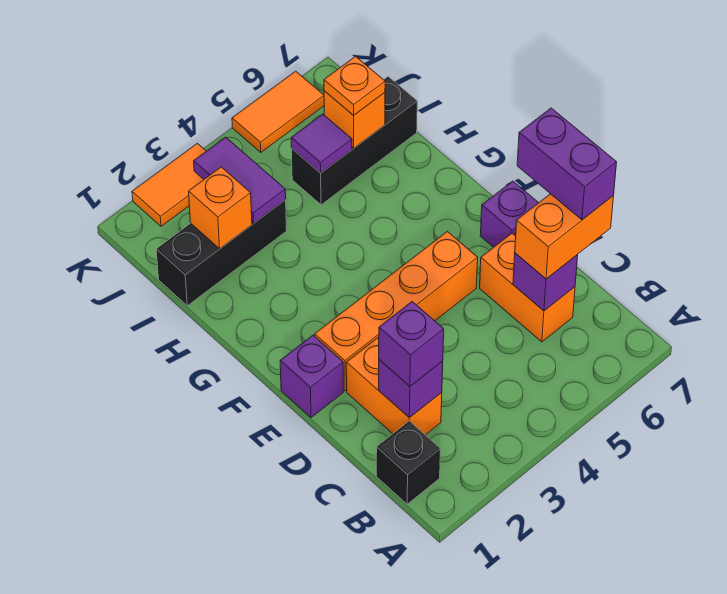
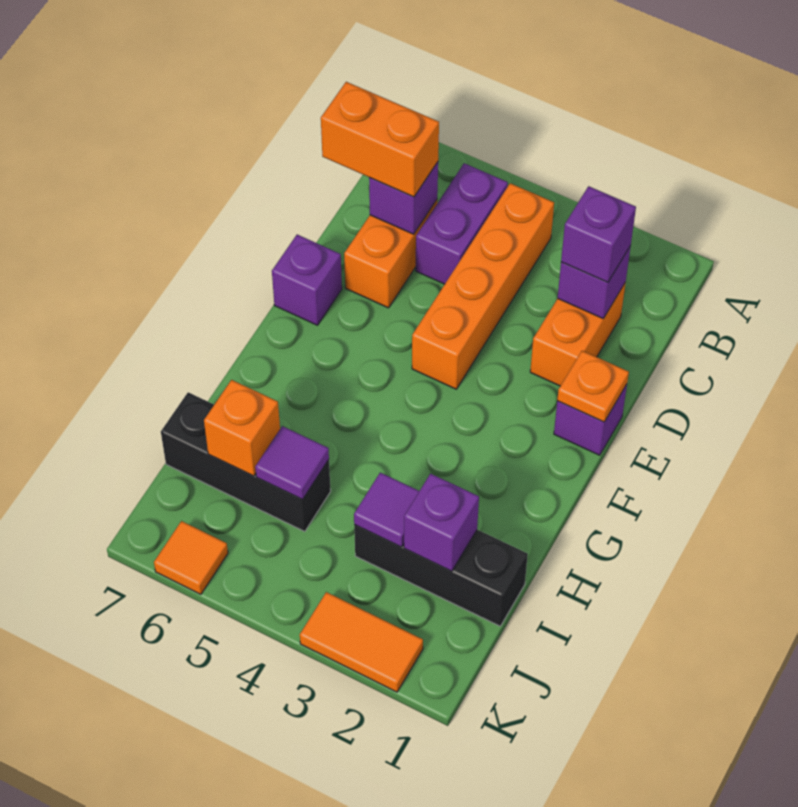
black 1x1 brick [376,421,440,504] -> none
purple 1x2 brick [517,108,617,220] -> purple 1x2 brick moved to [416,163,508,284]
orange 1x4 brick [315,231,478,391] -> orange 1x4 brick turned to [412,183,554,389]
orange 1x1 brick [189,167,252,249] -> purple 1x1 brick [404,474,479,571]
purple 1x2 tile [194,137,286,223] -> purple 1x1 tile [354,473,419,547]
orange 1x1 plate [324,56,385,115] -> orange 1x1 plate moved to [557,351,629,422]
orange 1x2 tile [232,71,324,152] -> orange 1x1 tile [154,521,228,594]

